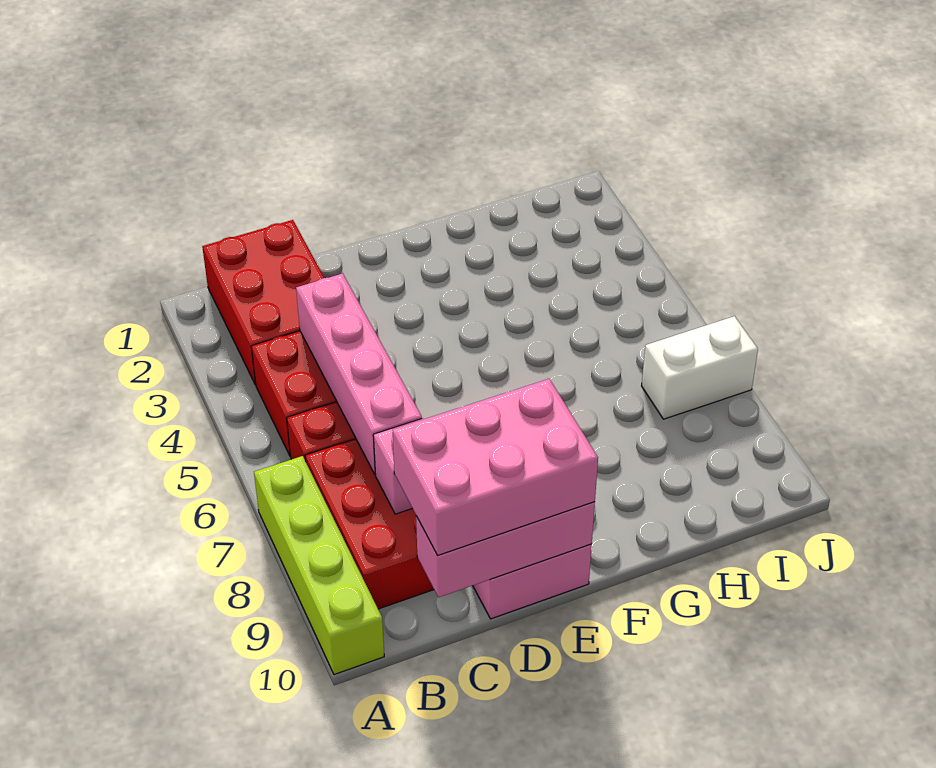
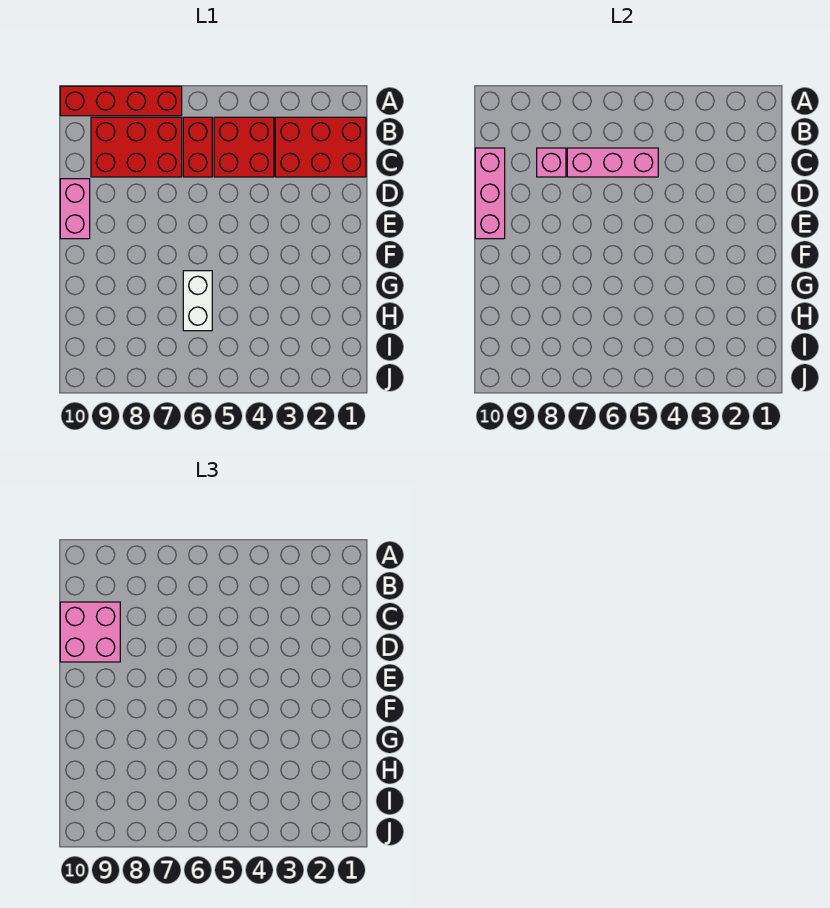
lime 1x4 brick [254,456,384,675] -> red 1x4 brick [60,86,182,116]
pink 1x4 brick [296,273,422,474] -> pink 1x3 brick [567,148,658,177]
pink 2x3 brick [393,379,598,555] -> pink 2x2 brick [60,602,120,662]
white 1x2 brick [642,316,758,419] -> white 1x2 brick moved to [183,271,212,331]

